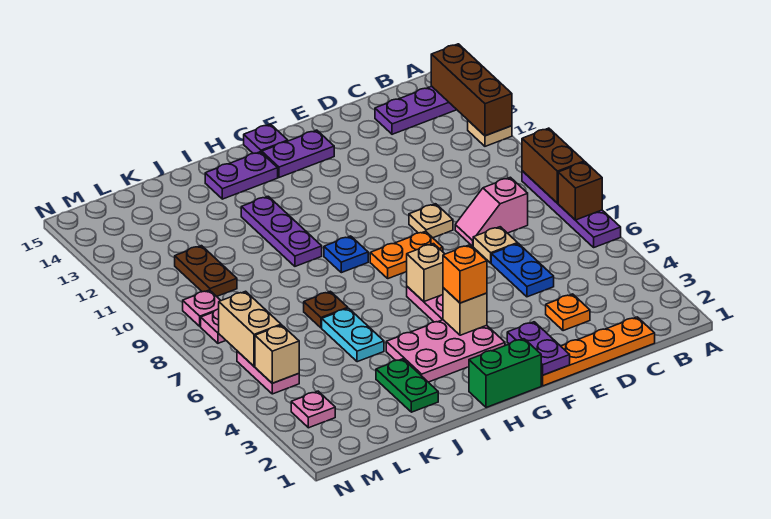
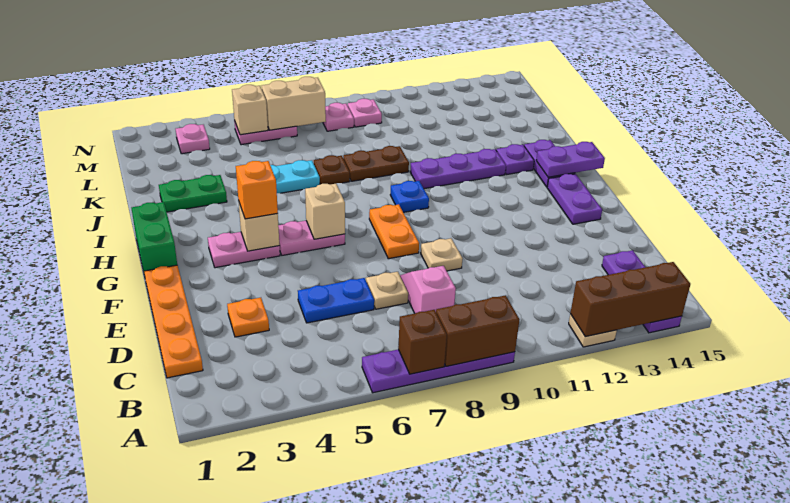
purple 1x2 plate [507,322,570,375] -> purple 1x2 plate moved to [536,142,605,177]
pink 2x3 plate [386,320,505,382] -> pink 1x2 plate [208,232,280,268]
purple 1x1 plate [244,124,288,153] -> purple 1x1 plate moved to [496,144,534,175]
brown 1x2 plate [175,246,237,296] -> brown 1x2 plate moved to [343,146,409,181]

